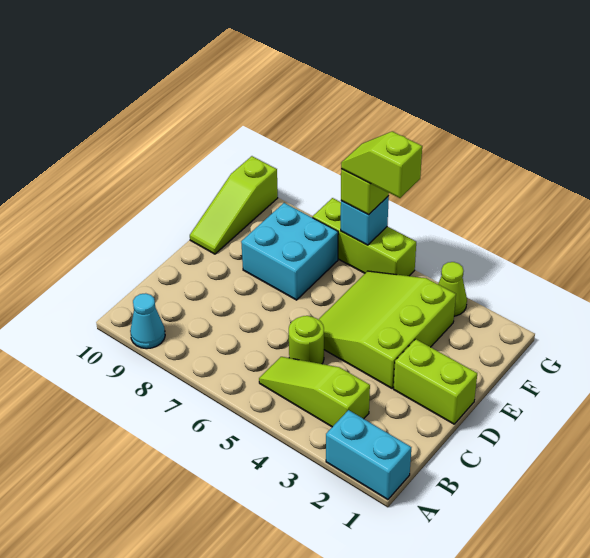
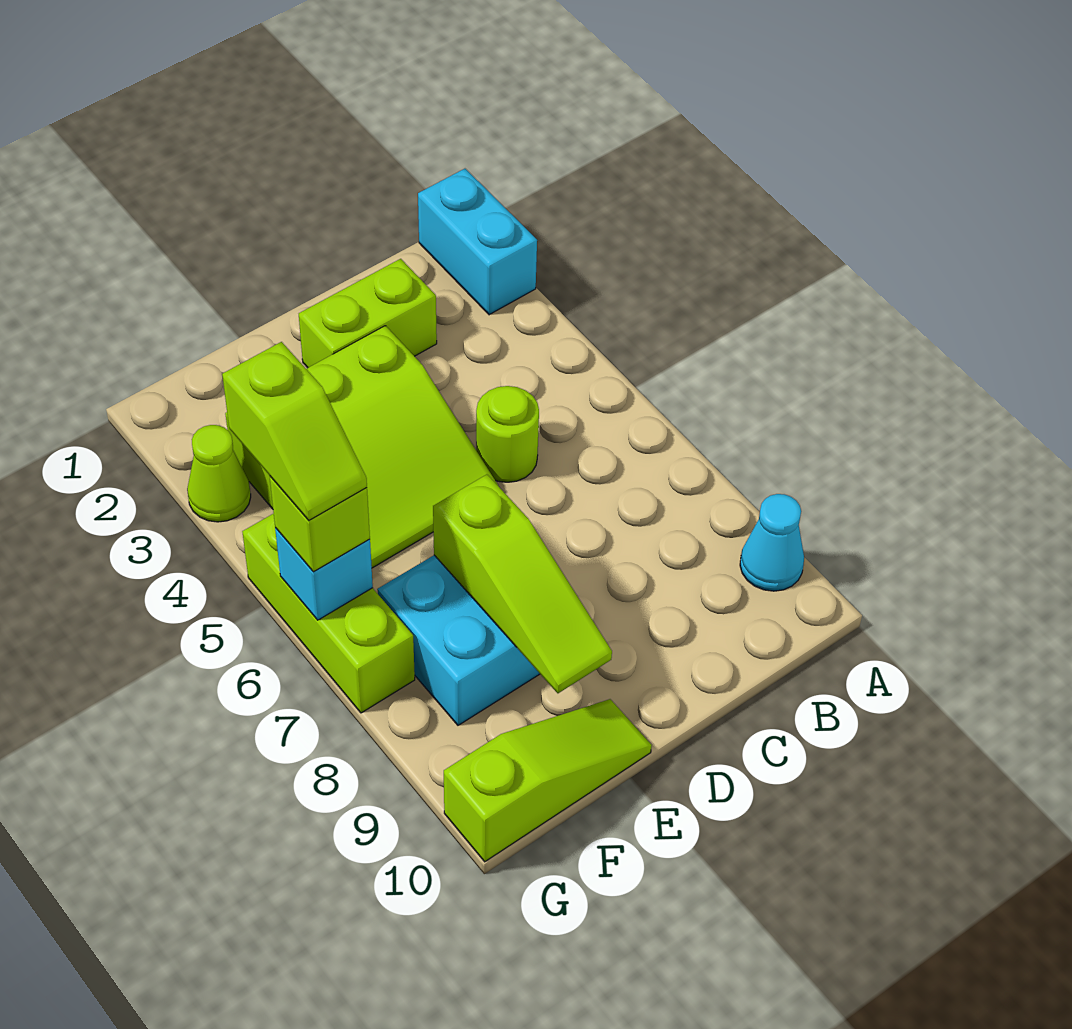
lime 1x3 slope [259,357,370,427] -> lime 1x3 slope moved to [433,475,612,693]
lime 1x2 brick [393,339,477,424] -> lime 1x2 brick turned to [299,259,437,368]

